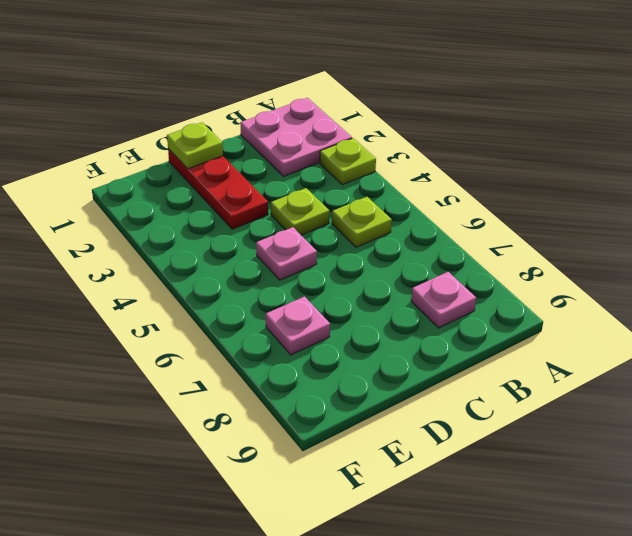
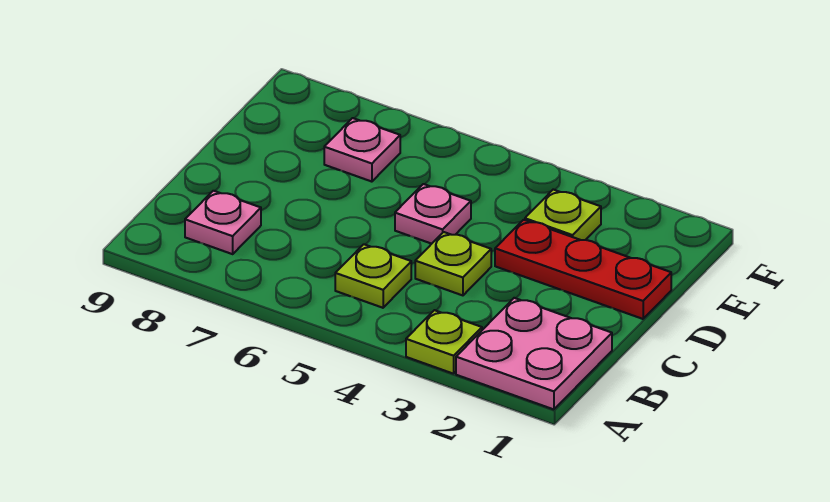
lime 1x1 plate [167,122,223,169] -> lime 1x1 plate moved to [525,190,601,240]

